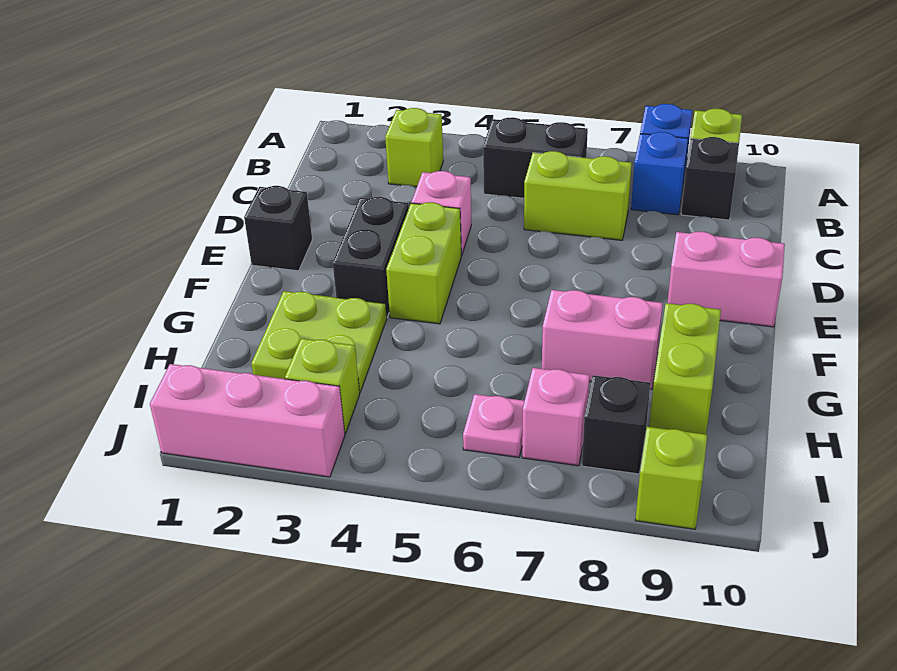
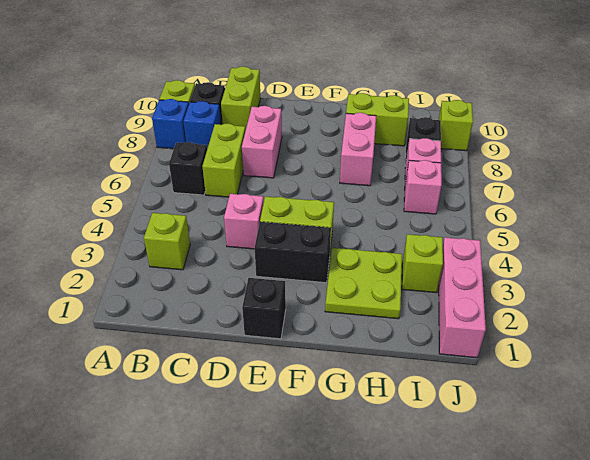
black 1x2 brick [483,117,588,198] -> black 1x1 brick [169,142,207,195]
none -> lime 1x2 brick [221,67,261,131]
pink 1x2 brick [668,232,785,327] -> pink 1x2 brick moved to [242,106,282,178]
pink 1x1 plate [463,394,524,457] -> pink 1x1 brick [404,160,442,214]

